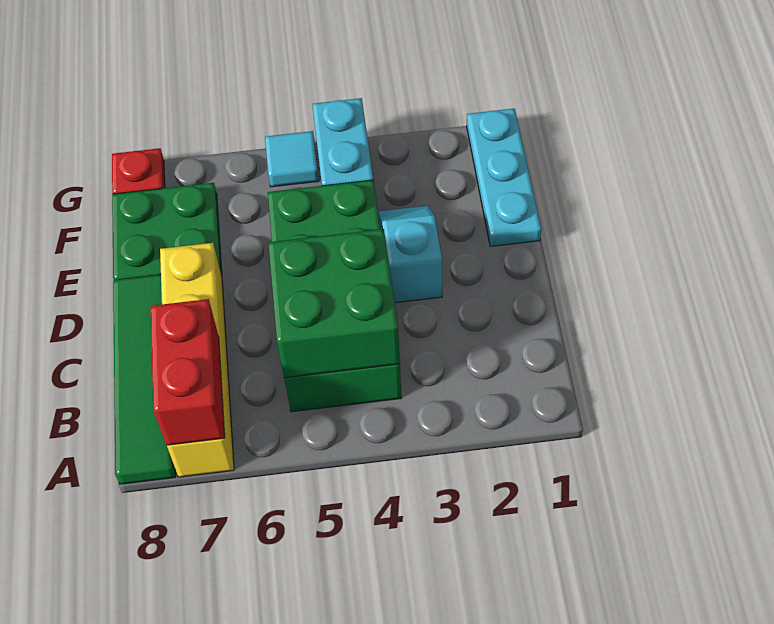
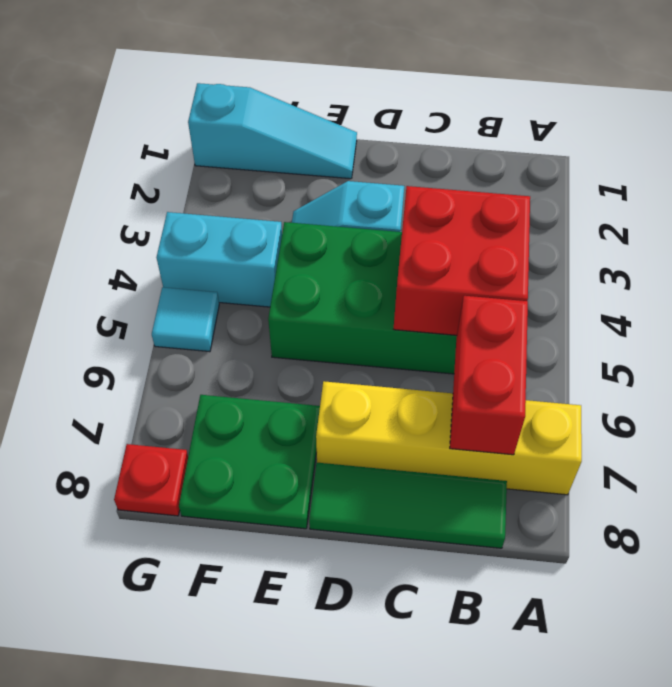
red 1x2 brick [151,299,225,445] -> red 1x2 brick turned to [450,296,528,455]
green 1x4 tile [113,275,176,484] -> green 1x3 tile [309,463,507,548]
green 2x2 brick [268,229,400,378] -> red 2x2 brick [394,186,530,335]
cyan 1x3 plate [467,109,541,246] -> cyan 1x3 slope [188,83,357,179]

